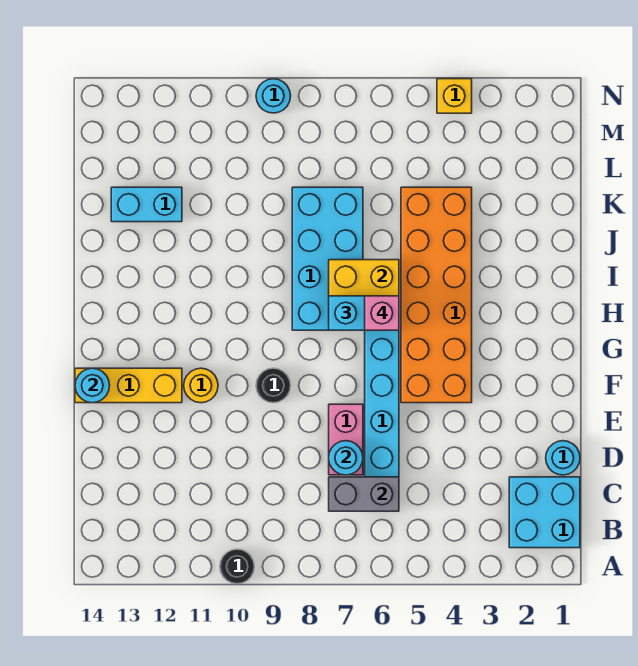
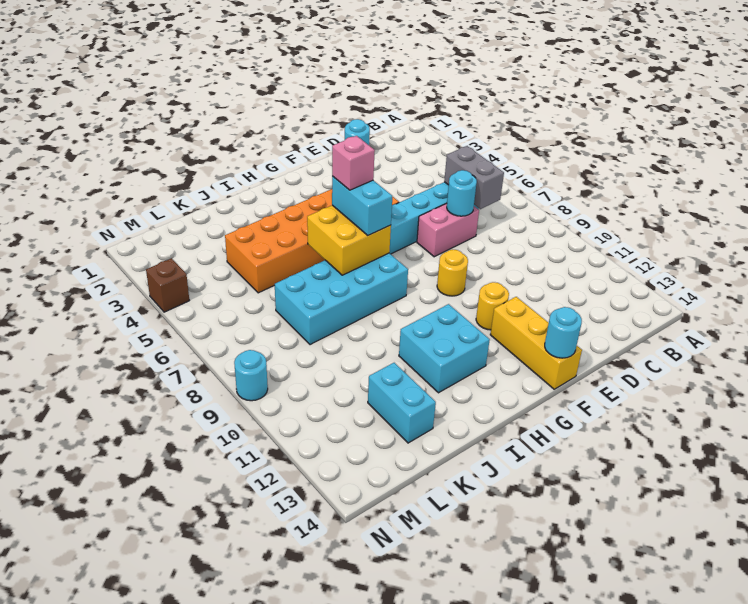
black 1x1 round brick [220,549,254,584] -> none
cyan 2x2 brick [509,477,580,548] -> cyan 2x2 brick moved to [399,304,490,393]
black 1x1 round brick [256,368,291,403] -> yellow 1x1 round brick [437,250,468,296]
yellow 1x1 brick [437,79,472,113] -> brown 1x1 brick [146,258,189,312]

